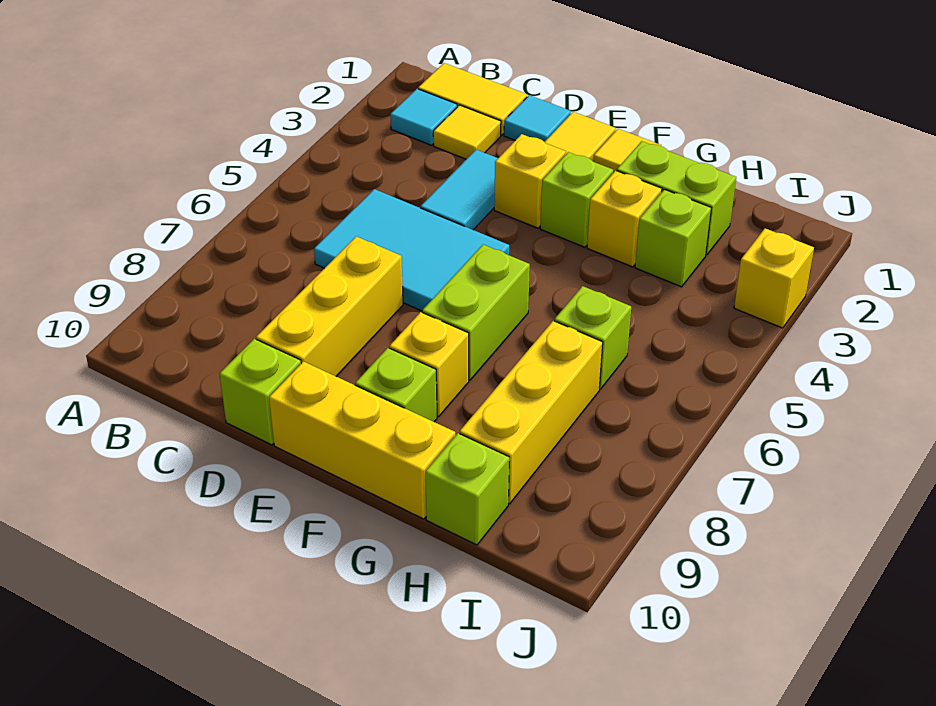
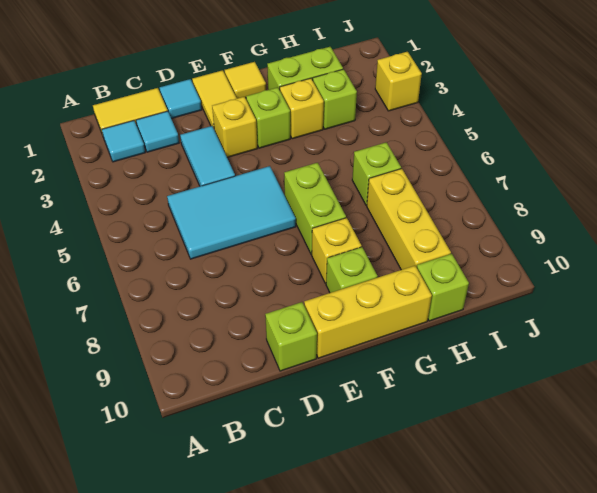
yellow 1x1 tile [433,105,501,159] -> cyan 1x1 tile [136,111,179,152]
yellow 1x3 brick [256,236,403,376] -> none

